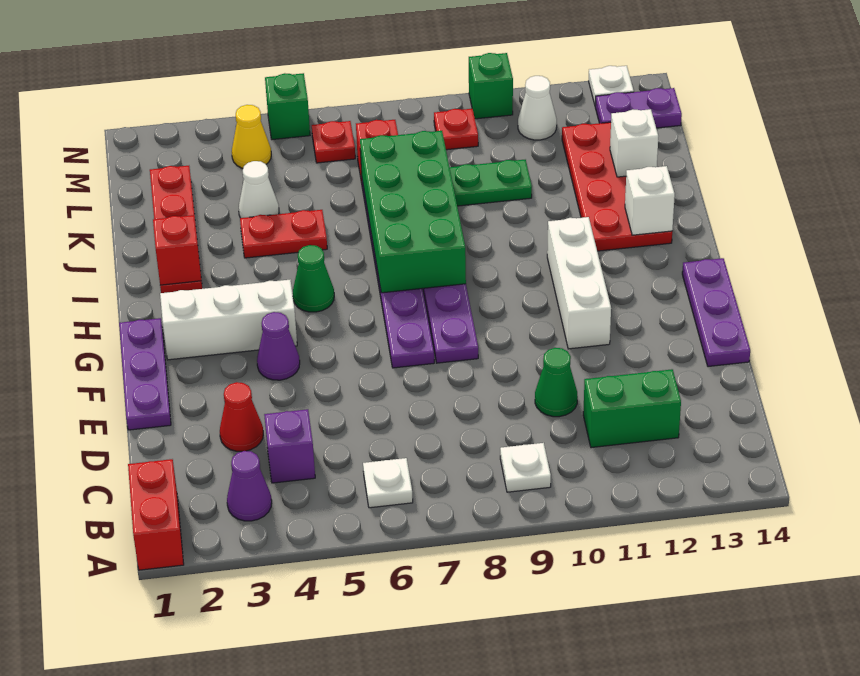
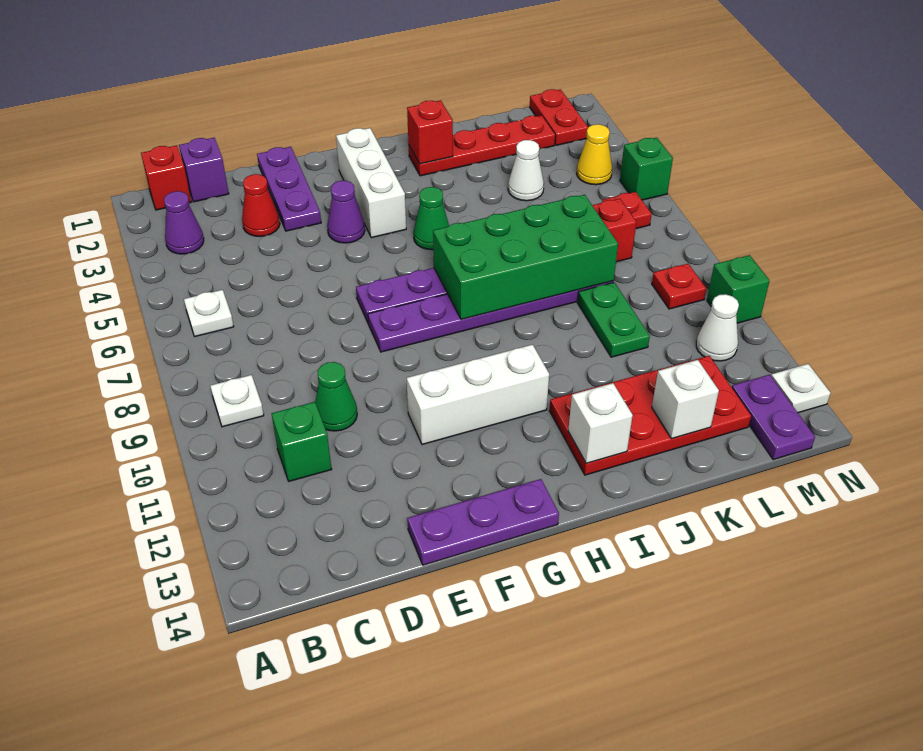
red 1x2 brick [128,459,184,570] -> red 1x1 brick [141,145,191,210]
purple 1x1 brick [264,409,315,483] -> purple 1x1 brick moved to [179,138,229,202]
green 1x2 brick [583,369,681,448] -> green 1x1 brick [271,402,332,481]
purple 1x3 plate [119,318,171,430] -> purple 1x3 plate turned to [257,147,321,231]
red 1x2 plate [240,210,327,258] -> red 1x2 plate moved to [530,89,588,145]

